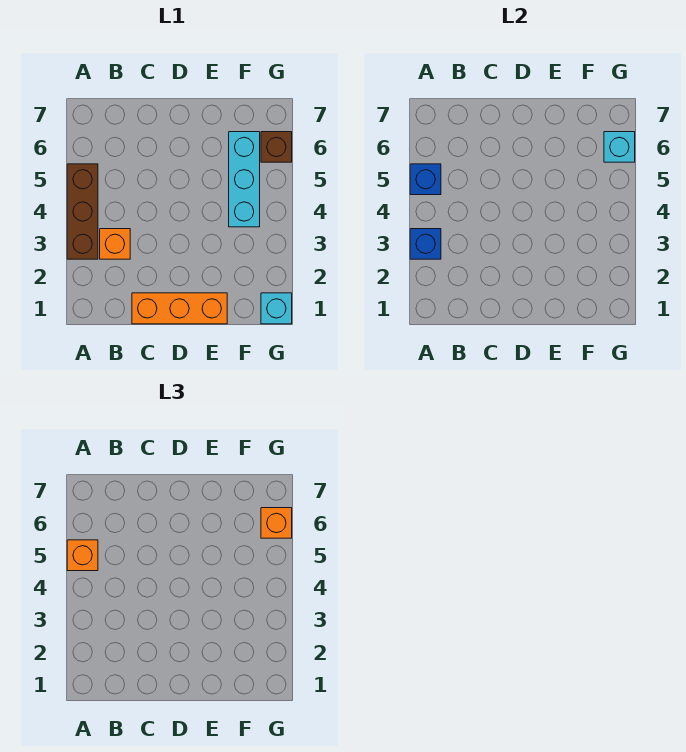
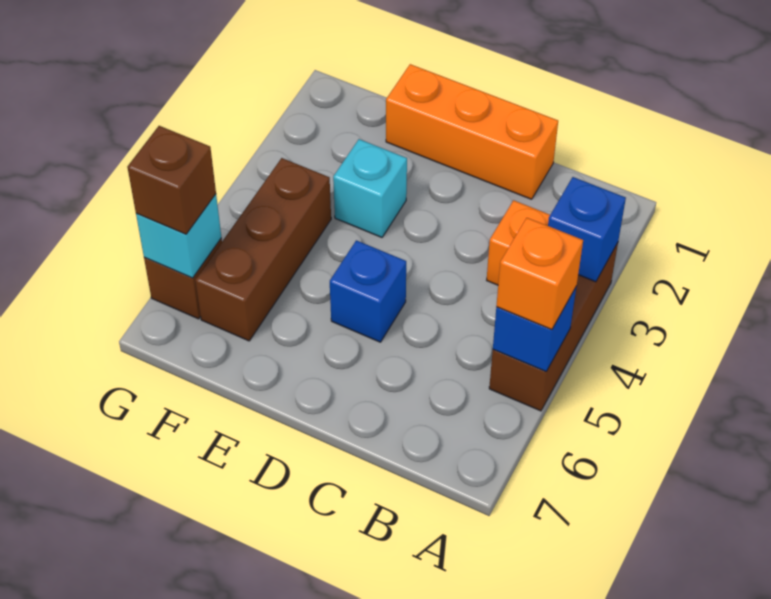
none -> blue 1x1 brick [330,240,406,342]
cyan 1x3 brick [229,132,260,227] -> brown 1x3 brick [195,158,331,341]
cyan 1x1 brick [261,293,292,324] -> cyan 1x1 brick moved to [333,139,407,237]
orange 1x1 brick [261,508,292,538] -> brown 1x1 brick [127,126,216,234]

